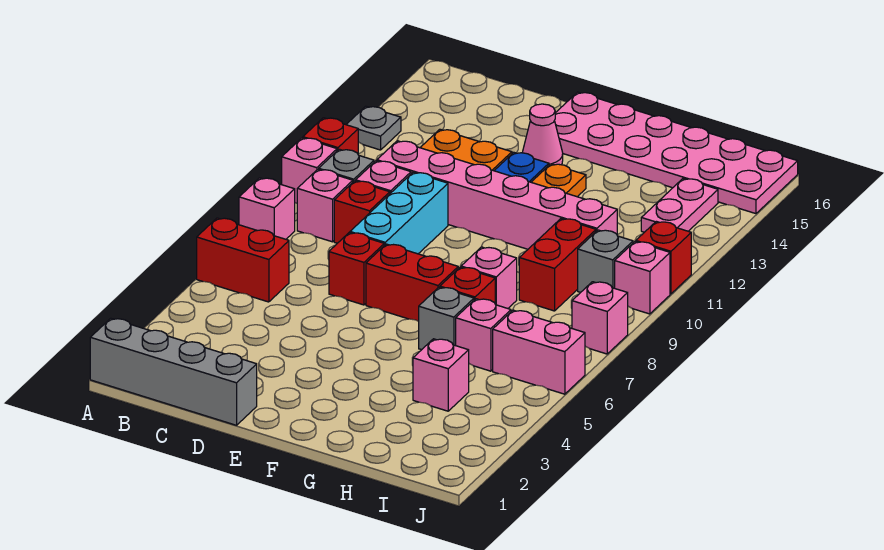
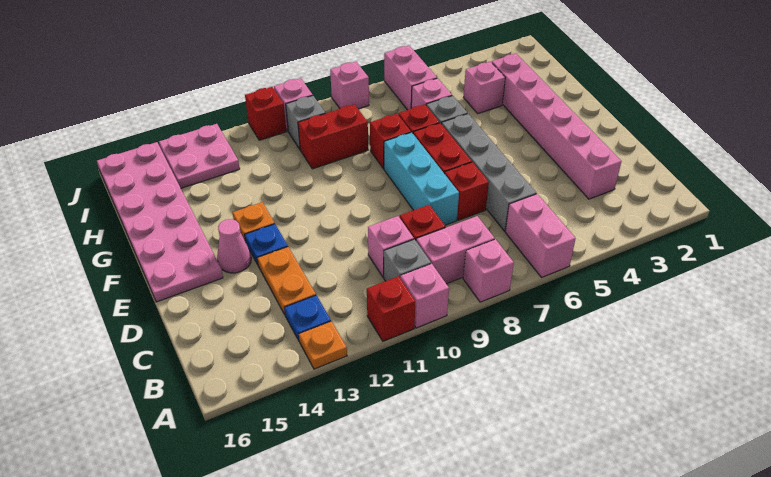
grey 1x4 brick [90,318,257,425] -> grey 1x4 brick moved to [442,114,536,231]
red 1x2 brick [197,218,289,302] -> pink 1x2 brick [505,194,576,277]
grey 1x1 plate [346,106,401,150] -> orange 1x1 plate [299,321,347,369]
pink 1x1 brick [297,169,353,242] -> pink 1x2 brick [416,216,495,284]
none -> blue 1x1 plate [284,295,331,341]
pink 1x6 brick [377,141,617,249] -> pink 1x6 brick moved to [492,54,622,199]
cyan 1x3 brick [350,172,448,254] -> cyan 1x3 brick turned to [384,132,459,225]
pink 1x1 brick [461,247,517,308] -> red 1x1 brick [370,114,411,169]
pink 1x2 plate [641,179,718,232] -> pink 2x2 plate [159,124,240,188]

